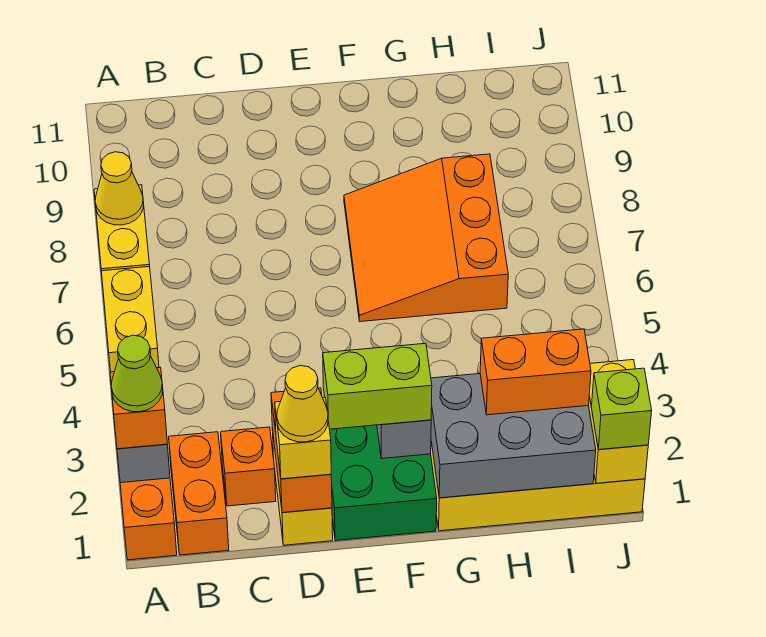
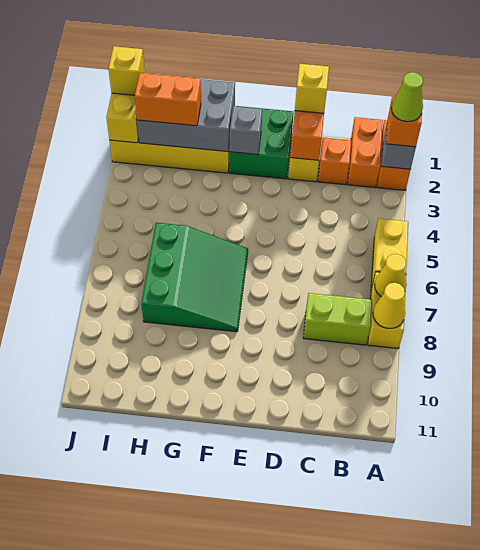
yellow 1x1 cone [277,366,328,442] -> yellow 1x1 cone moved to [375,254,407,296]
lime 1x2 brick [323,343,432,429] -> lime 1x2 brick moved to [303,293,372,345]
orange 3x3 slope [344,154,508,322] -> green 3x3 slope [141,223,248,332]
lime 1x1 brick [591,368,652,450] -> yellow 1x1 brick [108,46,145,95]

